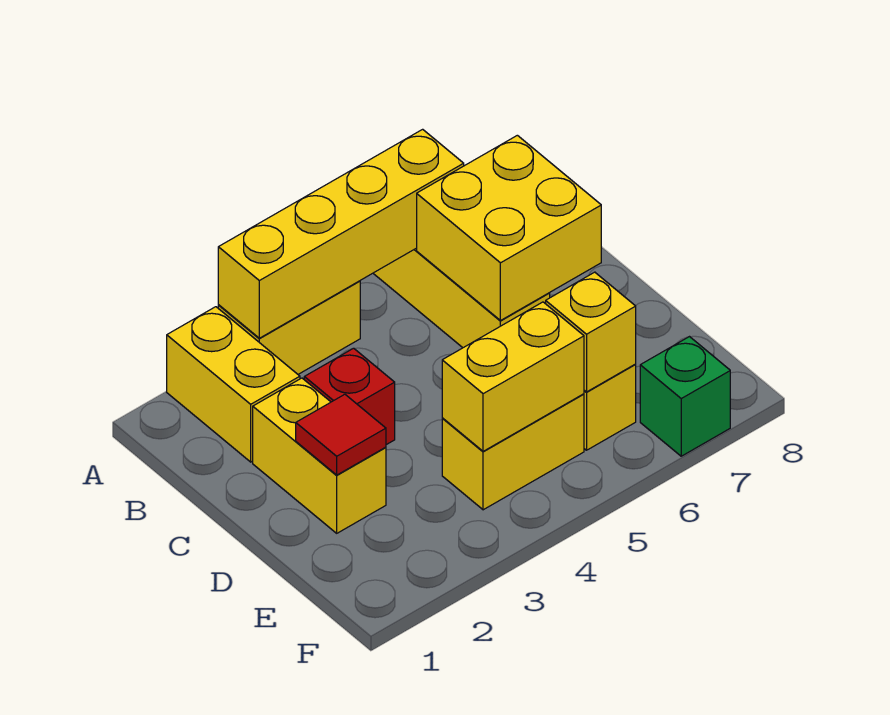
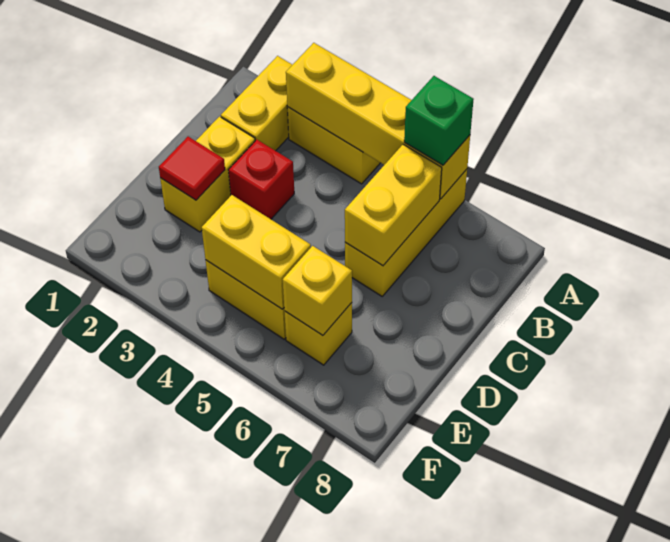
yellow 2x2 brick [417,135,601,321] -> yellow 1x2 brick [345,145,442,266]
green 1x1 brick [640,337,730,456] -> green 1x1 brick moved to [404,76,474,165]

